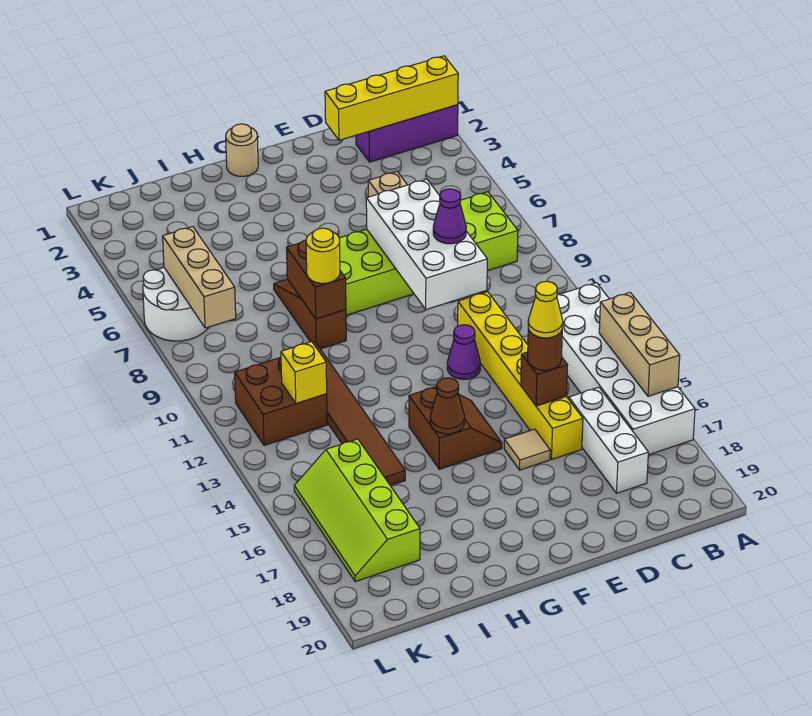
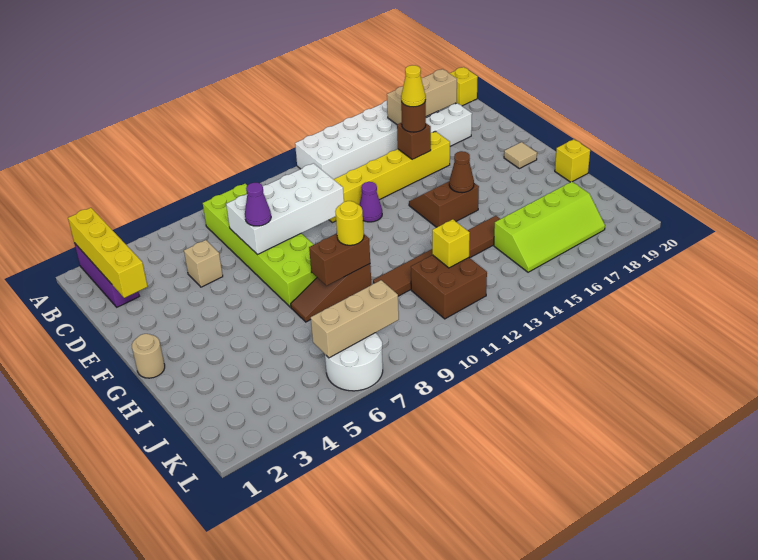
tan 1x3 brick [599,293,680,396] -> tan 1x3 brick moved to [387,69,457,124]
none -> yellow 1x1 brick [450,67,478,106]
purple 1x1 cone [433,189,466,244] -> purple 1x1 cone moved to [245,183,271,226]
tan 1x1 tile [504,429,550,470] -> tan 1x1 tile moved to [504,142,537,169]
none -> yellow 1x1 brick [555,139,590,182]

